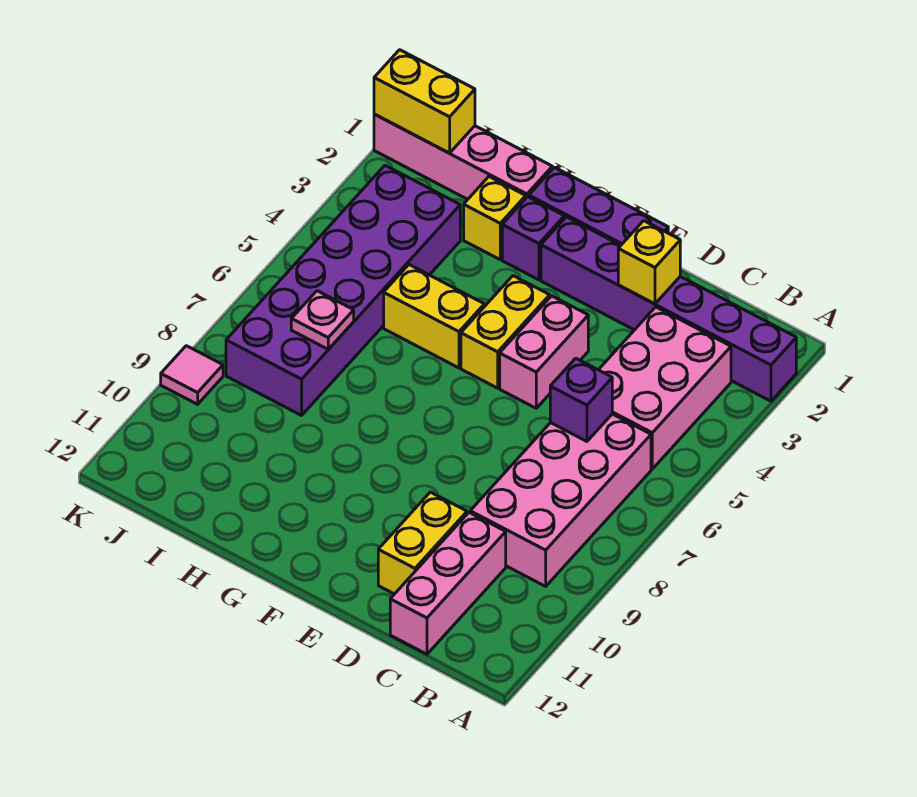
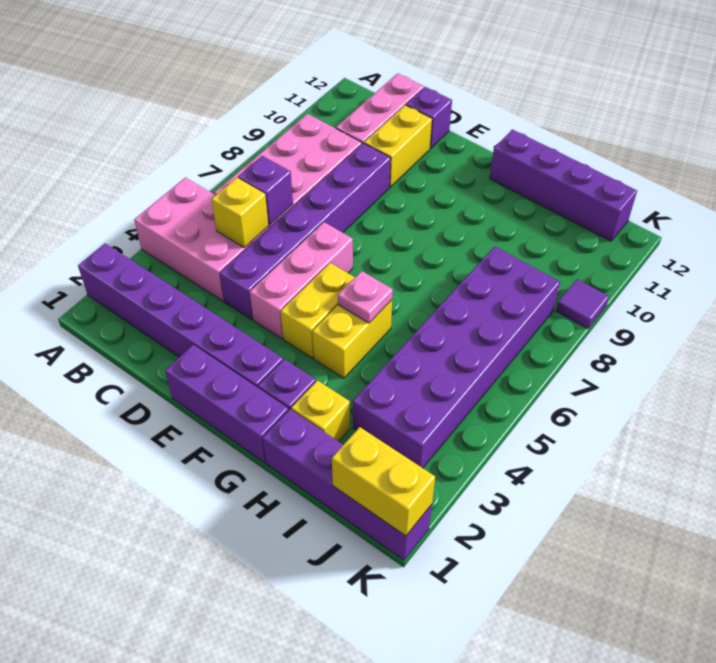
pink 2x3 brick [599,307,731,469] -> pink 2x3 brick turned to [134,178,269,301]
yellow 1x1 brick [618,221,680,304] -> yellow 1x1 brick moved to [212,178,269,248]
none -> purple 1x6 brick [220,143,391,320]
none -> purple 1x1 brick [406,87,452,148]
pink 1x2 brick [500,296,588,408] -> pink 1x3 brick [250,222,353,339]
yellow 1x2 brick [384,265,484,368] -> yellow 1x2 brick turned to [312,300,392,378]
none -> purple 1x4 brick [490,129,637,241]
pink 1x4 brick [374,114,552,199] -> purple 1x4 brick [263,409,432,560]
pink 1x1 plate [291,291,354,349] -> pink 1x1 plate moved to [338,271,393,323]
pink 1x1 tile [161,346,223,404] -> purple 1x1 tile [556,279,609,329]

